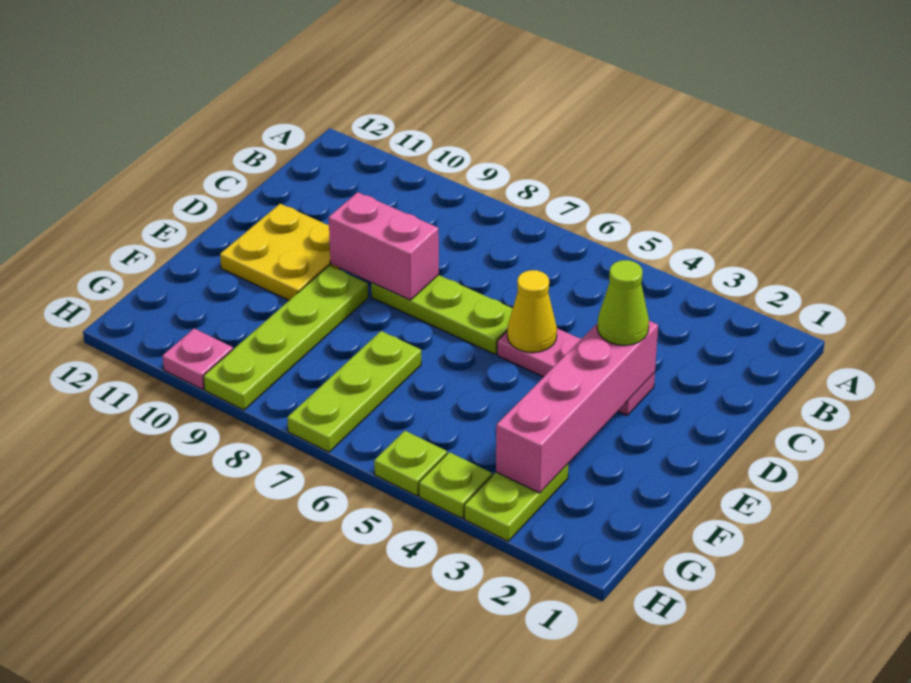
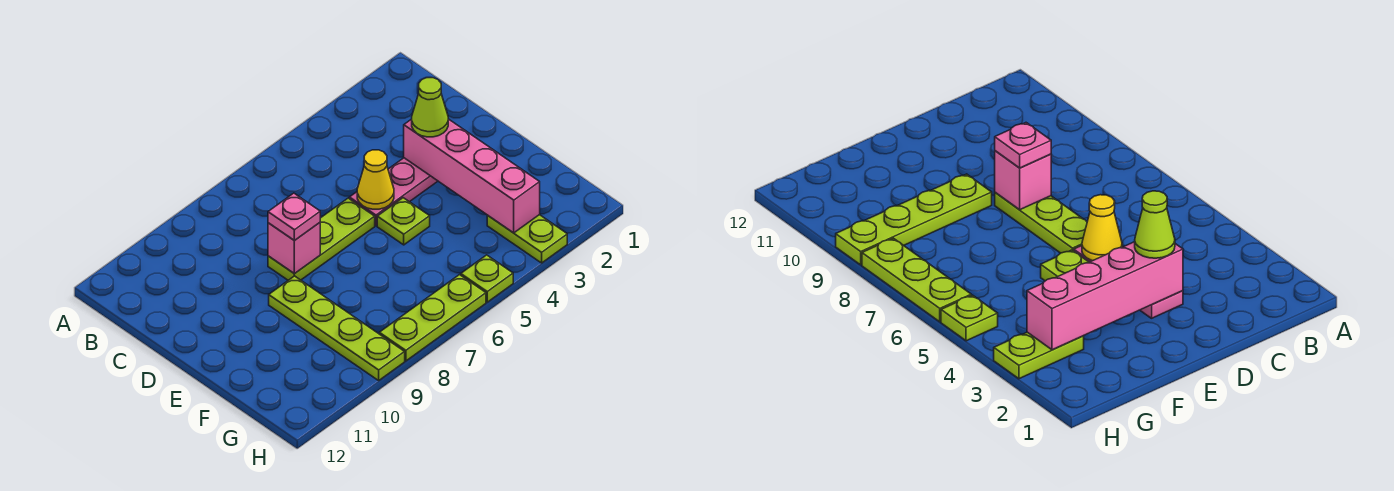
pink 1x2 brick [329,192,439,300] -> pink 1x1 brick [268,223,320,274]
yellow 2x2 plate [220,204,340,300] -> none
lime 1x3 plate [287,331,421,452] -> lime 1x3 plate turned to [379,275,486,361]
lime 1x1 plate [419,452,492,518] -> lime 1x1 plate moved to [377,198,430,245]
pink 1x1 plate [163,328,233,389] -> pink 1x1 plate moved to [268,193,320,241]

